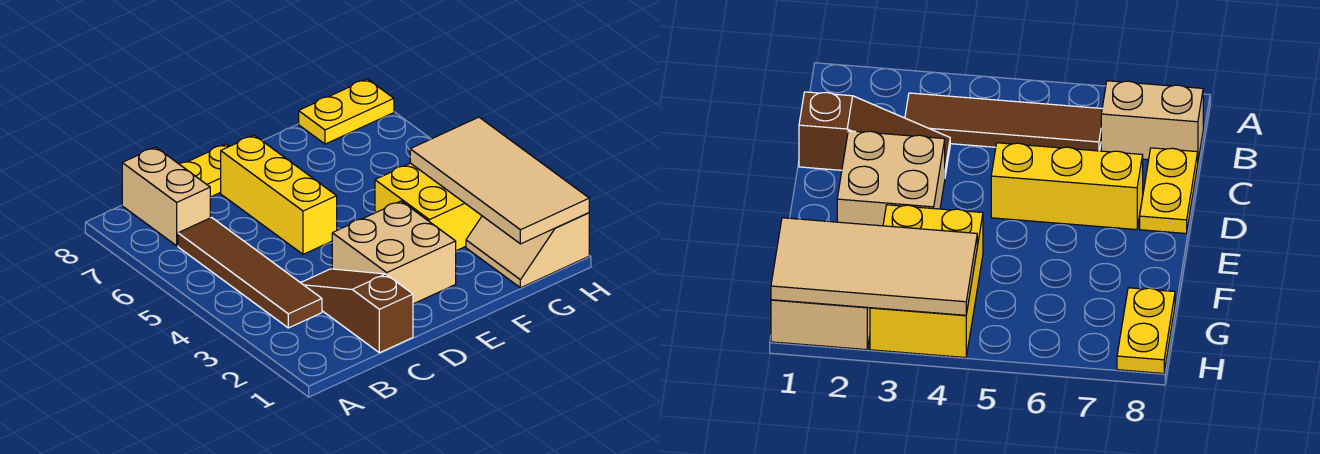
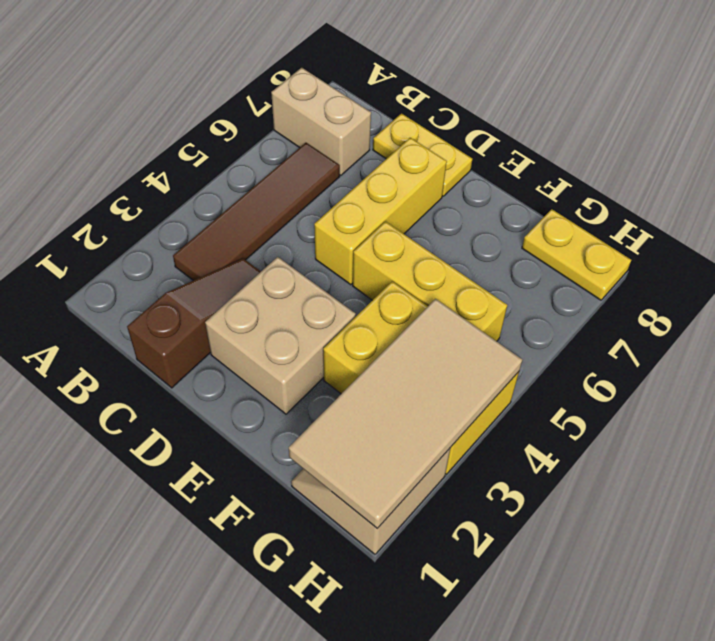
tan 1x2 brick [122,147,210,246] -> tan 1x2 brick turned to [271,68,371,175]
none -> yellow 1x3 brick [353,222,507,341]

